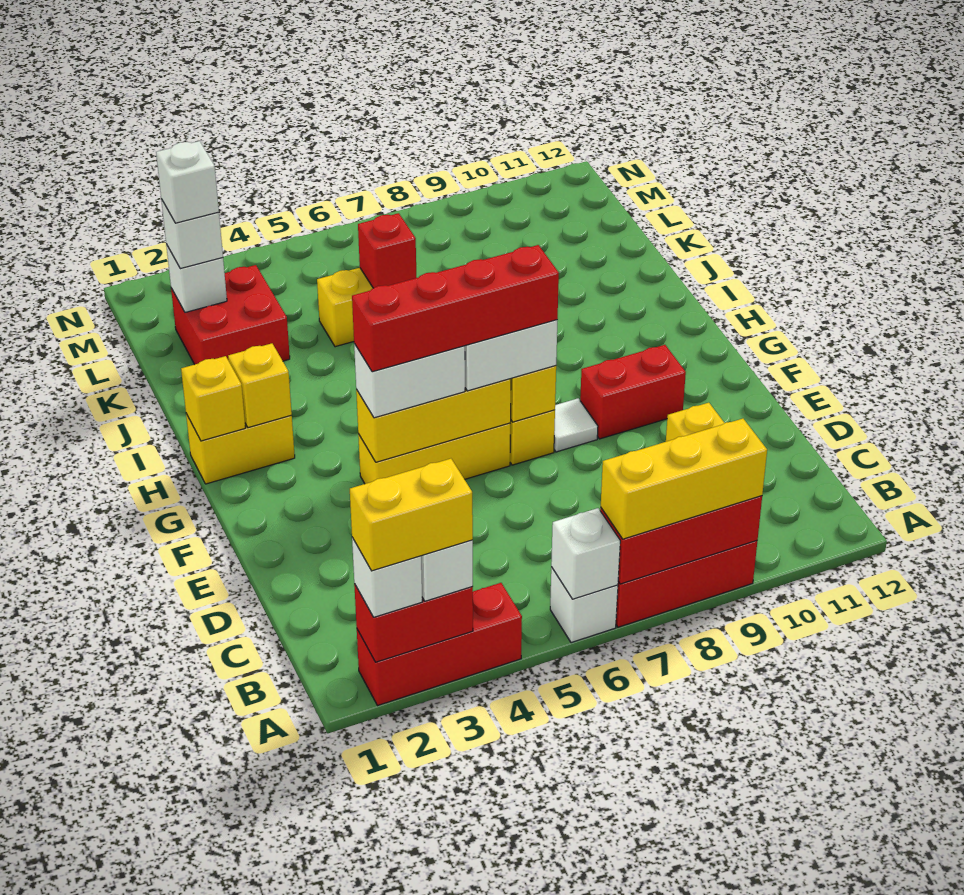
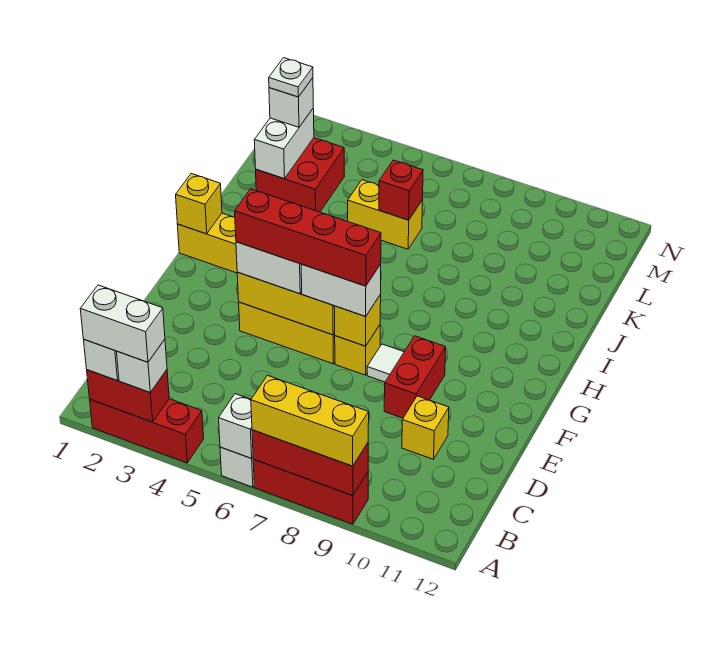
yellow 1x2 brick [350,459,473,571] -> white 1x2 brick [80,285,165,362]
red 1x2 brick [580,345,686,439] -> red 1x2 brick turned to [384,336,446,418]
yellow 1x1 brick [228,343,292,428] -> none
white 1x1 brick [166,244,227,312] -> white 1x2 brick [254,109,314,179]
white 1x1 brick [156,141,219,223] -> white 1x1 plate [269,58,313,97]

